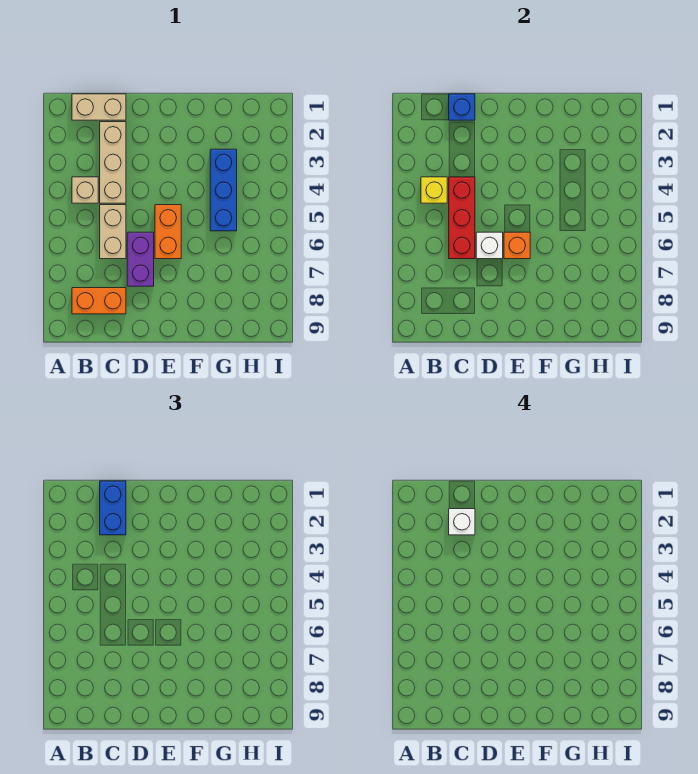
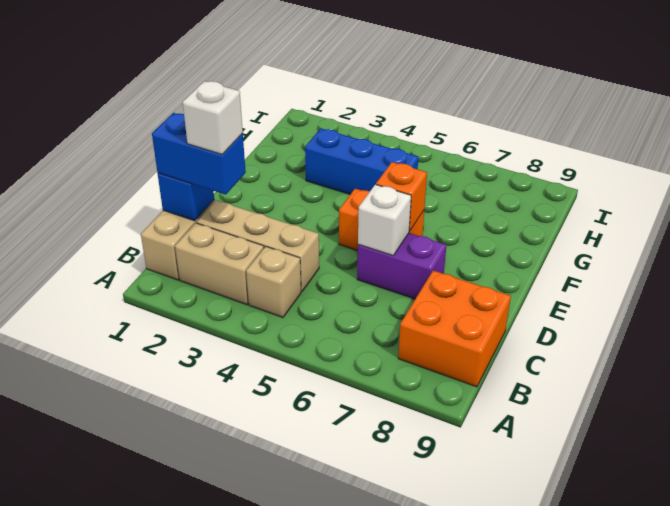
yellow 1x1 brick [421,177,447,203] -> none
orange 1x2 brick [72,288,126,314] -> orange 2x2 brick [398,271,511,387]
red 1x3 brick [449,177,475,259] -> none
tan 1x2 brick [100,205,126,259] -> tan 1x2 brick moved to [175,223,264,305]

